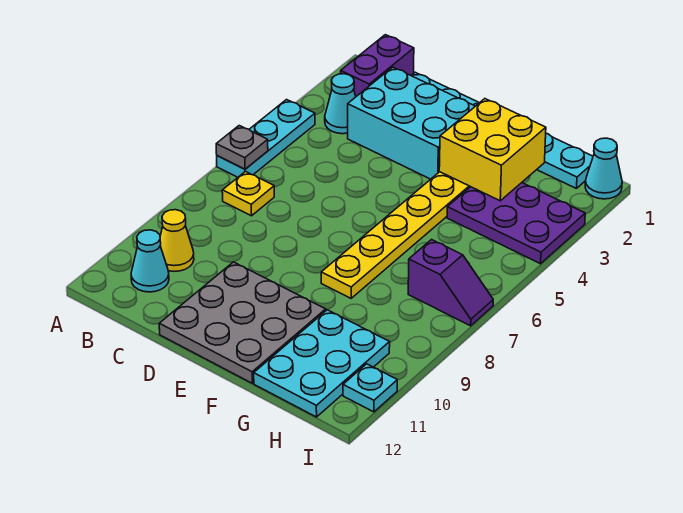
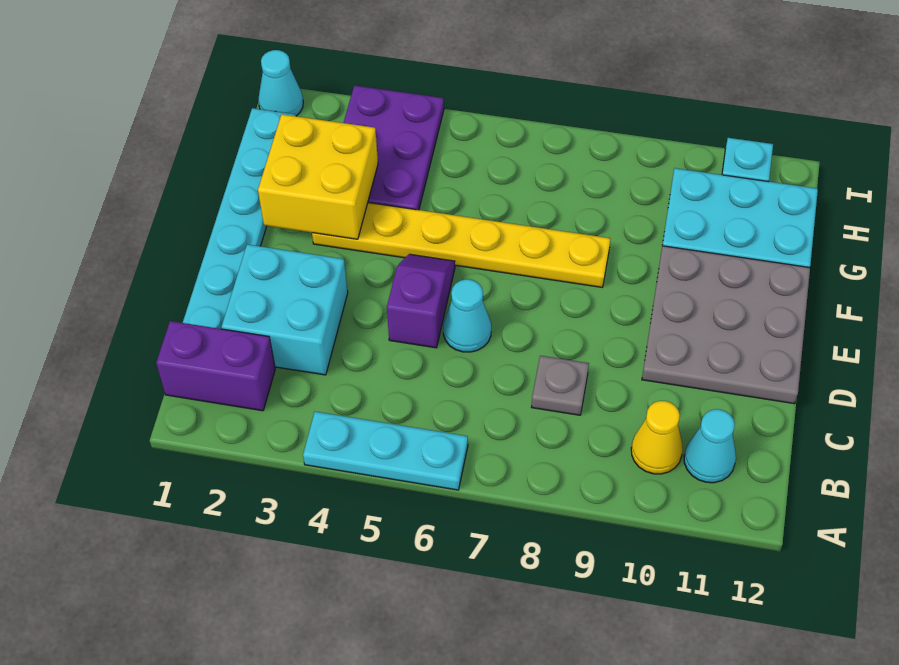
grey 1x1 plate [216,126,268,169] -> grey 1x1 plate moved to [532,356,589,415]
cyan 1x1 cone [325,74,356,134] -> cyan 1x1 cone moved to [443,279,491,352]
yellow 1x1 plate [222,171,274,216] -> none
cyan 2x3 brick [348,67,475,179] -> cyan 2x2 brick [221,244,348,375]
purple 1x2 slope [408,240,493,326] -> purple 1x2 slope moved to [387,254,455,348]

